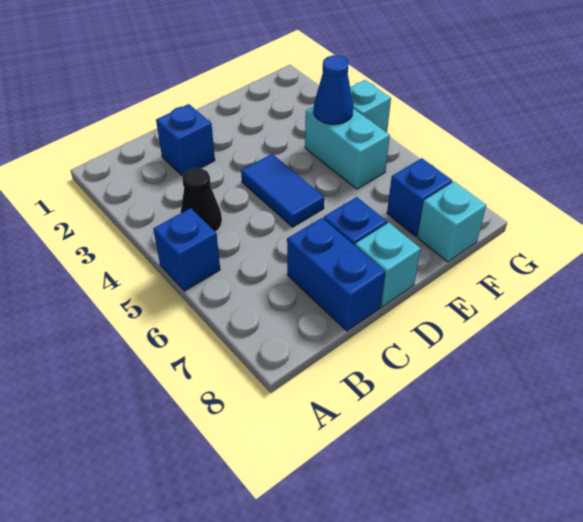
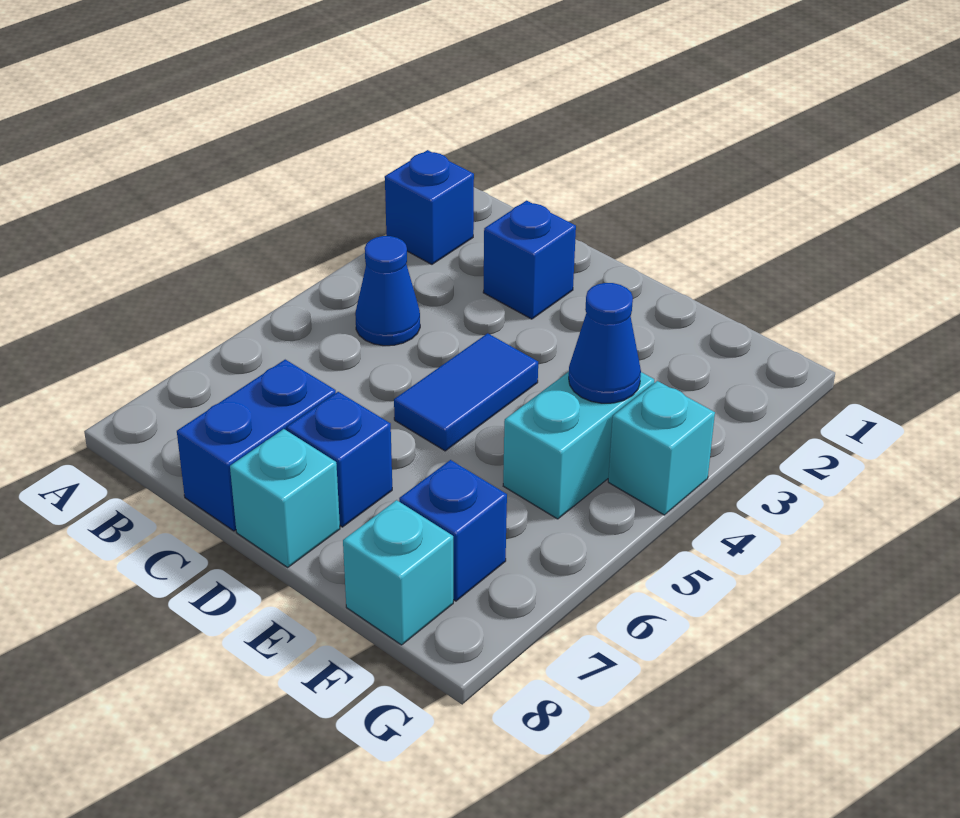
blue 1x1 brick [153,208,220,291] -> blue 1x1 brick moved to [385,150,474,264]
black 1x1 cone [181,168,222,232] -> blue 1x1 cone [355,236,420,346]

